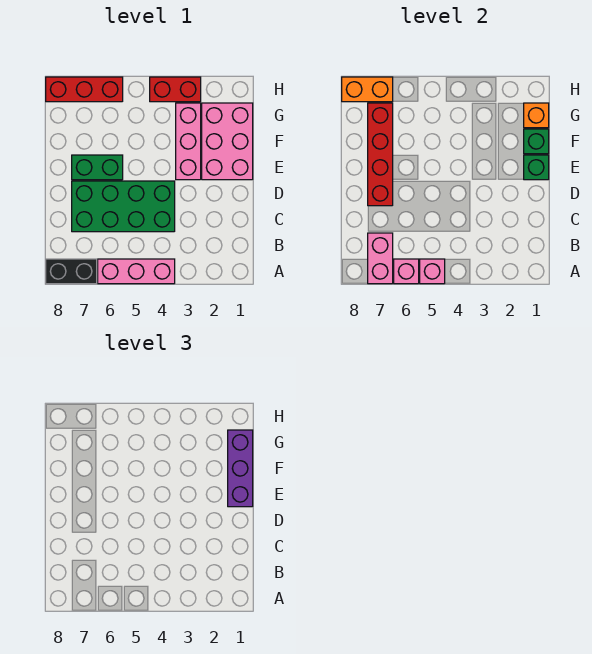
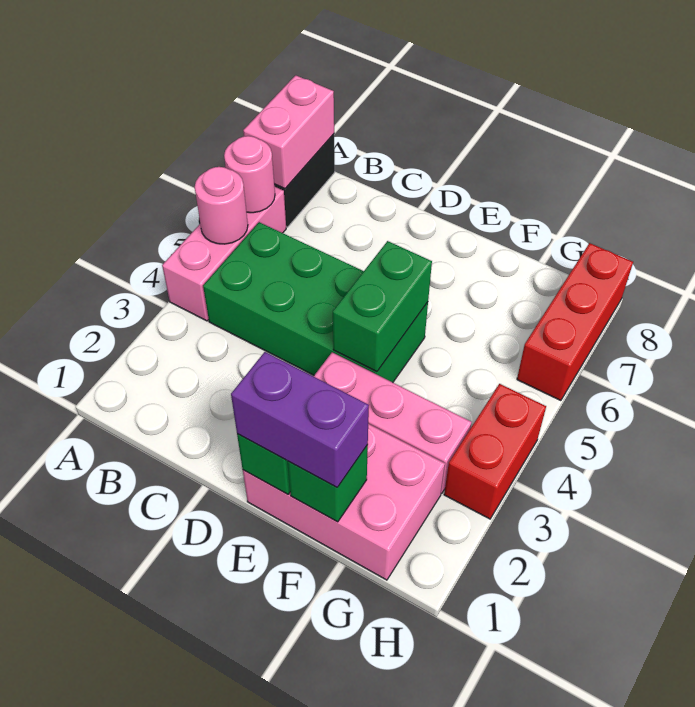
pink 1x1 brick [420,259,445,284] -> pink 1x1 round brick [195,167,248,244]
pink 1x1 brick [394,259,419,284] -> pink 1x1 round brick [224,136,275,213]
pink 1x2 brick [368,233,393,284] -> pink 1x2 brick turned to [243,75,334,189]
green 2x4 brick [72,181,175,232] -> green 2x4 brick turned to [203,222,428,382]
red 1x4 brick [368,103,393,206] -> none
purple 1x3 brick [228,430,253,507] -> purple 1x2 brick [231,352,369,487]
green 1x2 brick [72,155,123,180] -> green 1x2 brick moved to [333,241,432,372]
orange 1x1 brick [524,103,549,128] -> none
orange 1x2 brick [342,77,393,102] -> none

